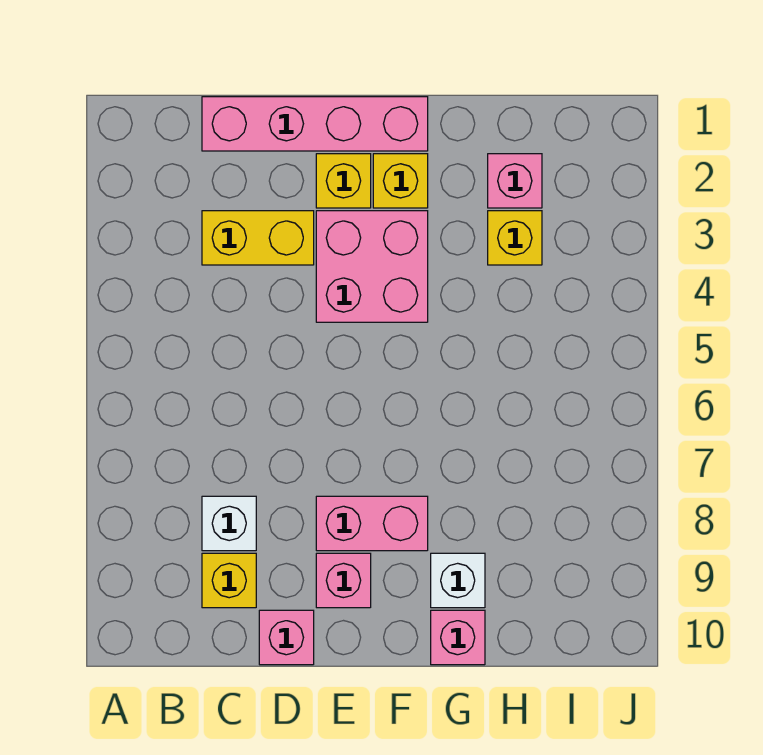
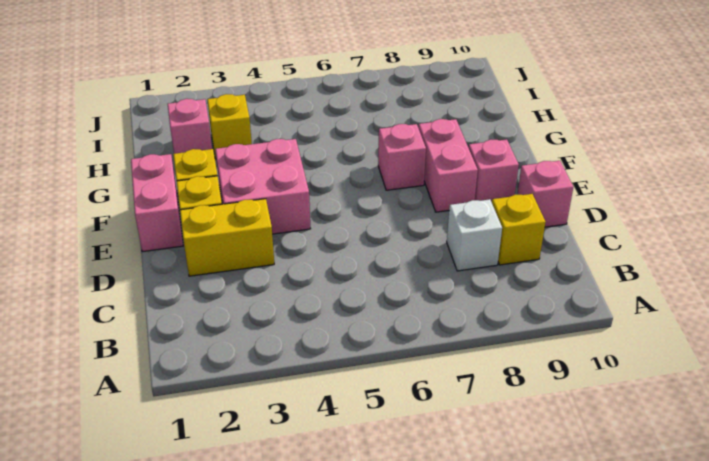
pink 1x4 brick [202,97,428,151] -> pink 1x2 brick [131,154,183,252]
yellow 1x2 brick [202,211,314,265] -> yellow 1x2 brick turned to [180,199,274,276]
white 1x1 brick [431,553,485,608] -> none
pink 1x1 brick [431,610,485,665] -> pink 1x1 brick moved to [378,124,426,190]

